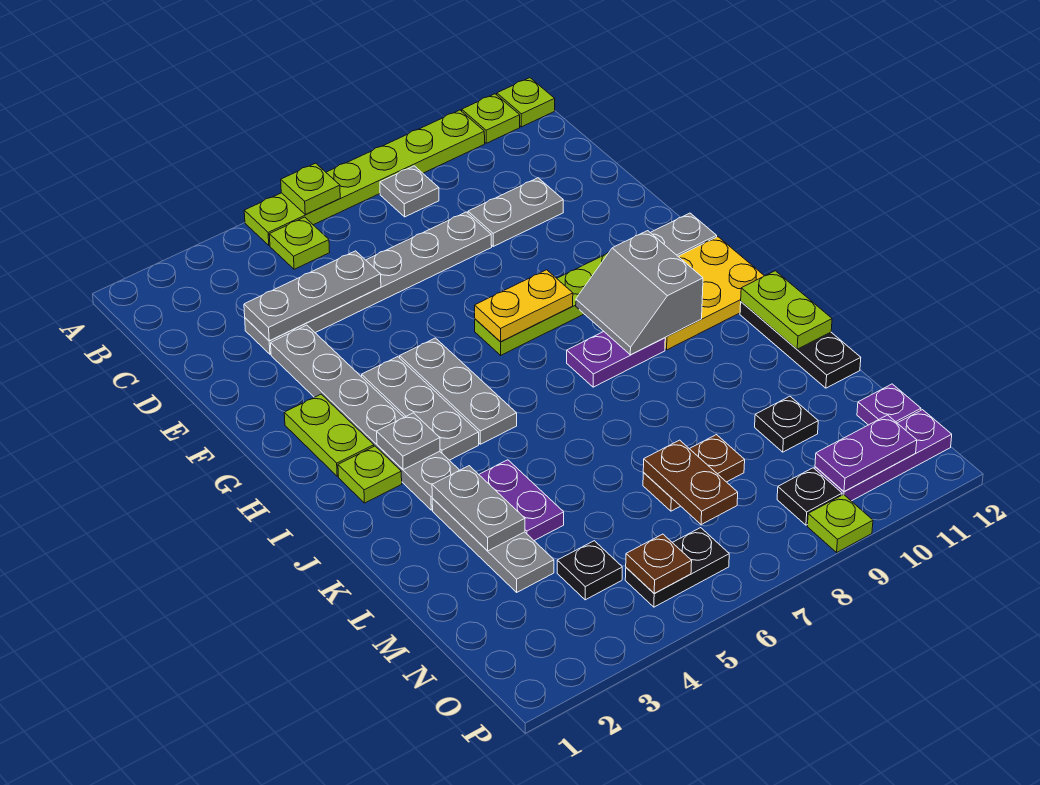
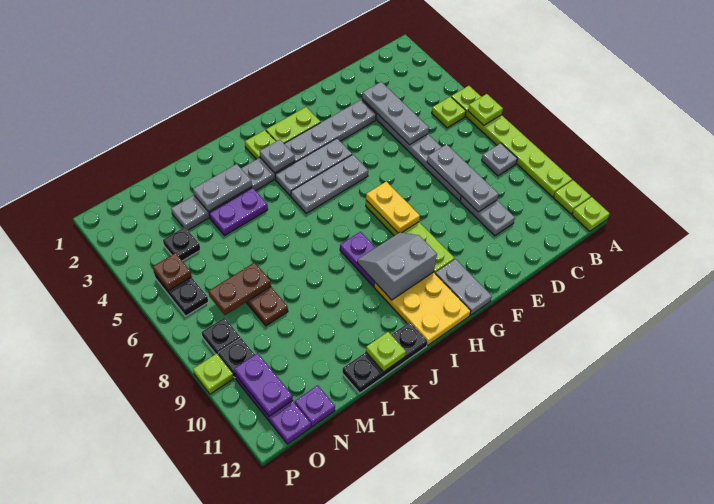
none -> grey 1x3 plate [427,144,498,212]
lime 1x2 plate [741,271,832,349] -> lime 1x1 plate [366,332,406,372]
black 1x1 plate [755,396,818,452] -> black 1x1 plate moved to [202,318,240,354]

